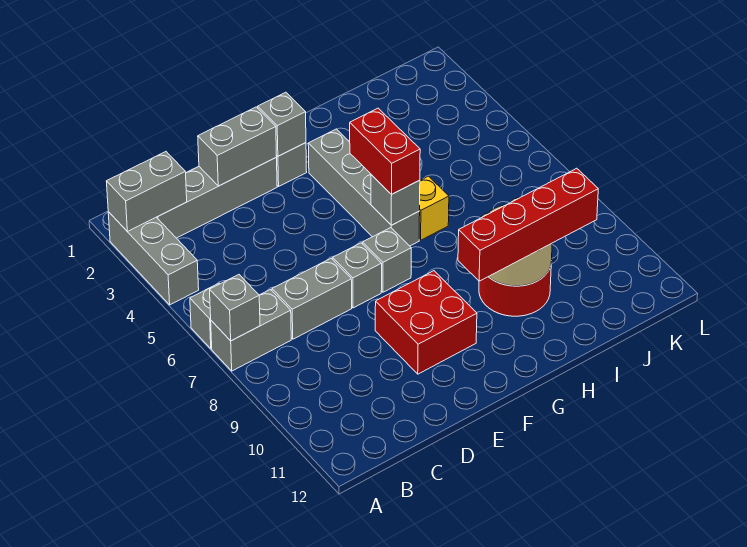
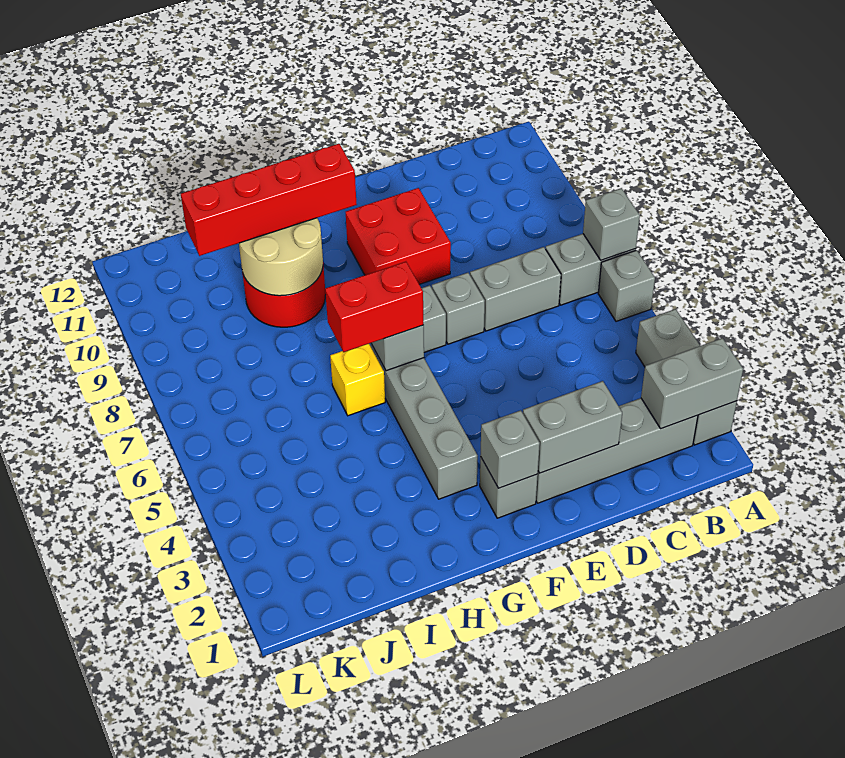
red 1x2 brick [350,108,420,195] -> red 1x2 brick turned to [325,262,423,352]

